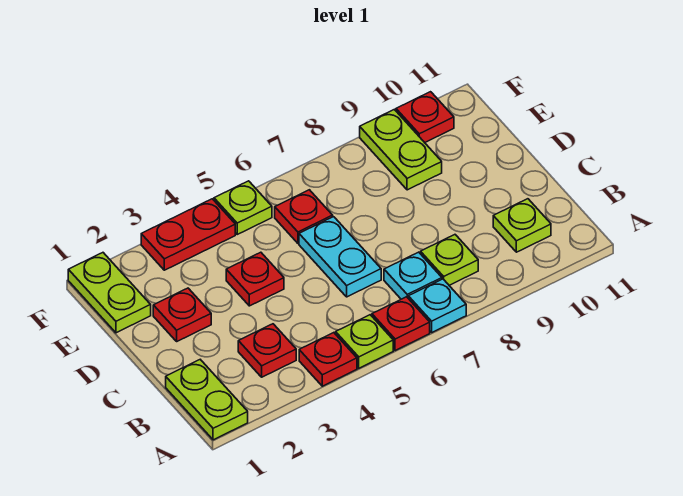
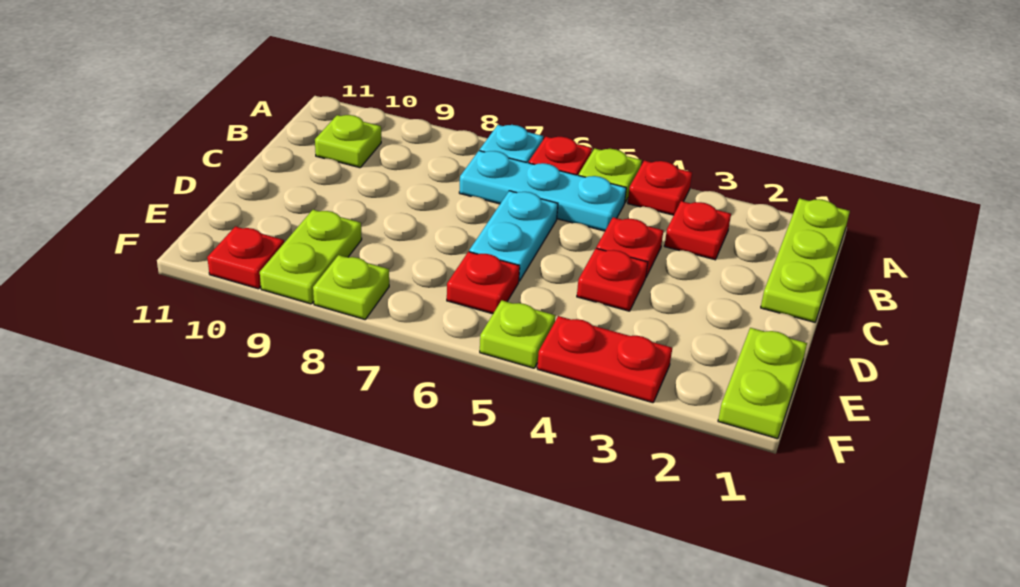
lime 1x2 plate [166,360,248,440] -> lime 1x3 plate [761,198,850,322]
cyan 1x1 plate [384,252,442,299] -> cyan 1x3 plate [459,151,626,231]
lime 1x1 plate [421,235,478,285] -> lime 1x1 plate moved to [313,255,389,319]
red 1x1 plate [153,288,211,341] -> red 1x1 plate moved to [596,217,663,277]

